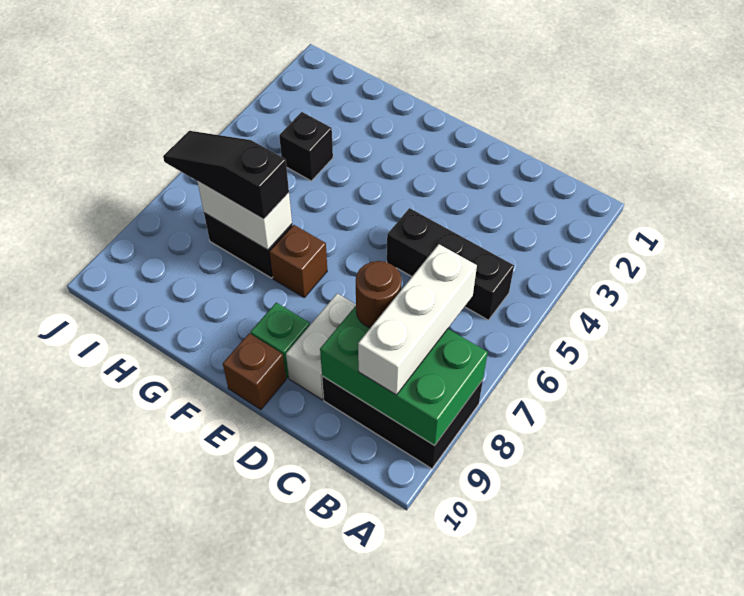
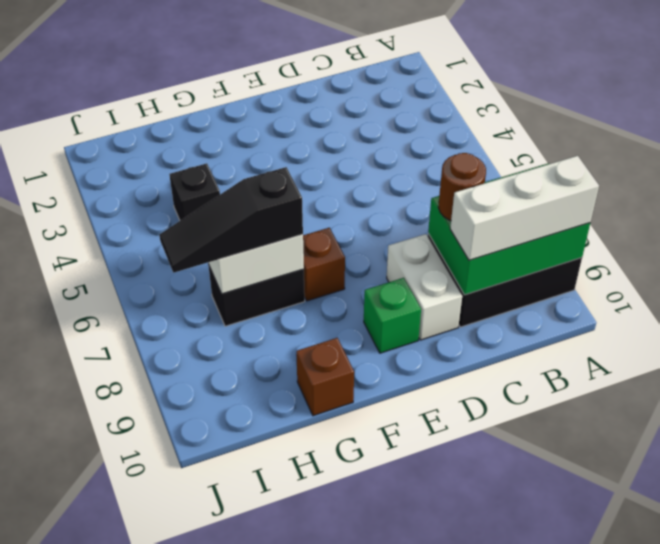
black 1x3 brick [387,208,514,320] -> none
white 1x3 brick [358,244,477,395] -> white 1x3 brick turned to [450,156,599,260]
brown 1x1 brick [223,333,286,410] -> brown 1x1 brick moved to [296,338,354,416]

